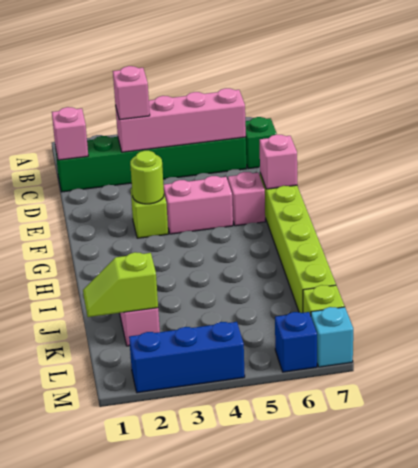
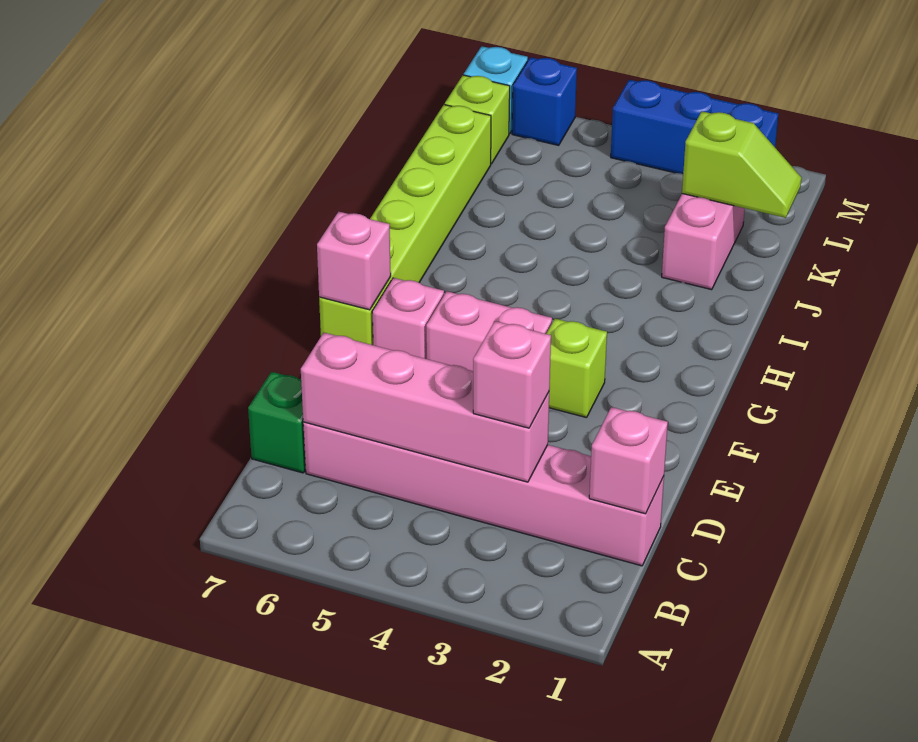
green 1x6 brick [55,136,246,192] -> pink 1x6 brick [303,422,664,566]
lime 1x1 round brick [130,151,164,204] -> none

